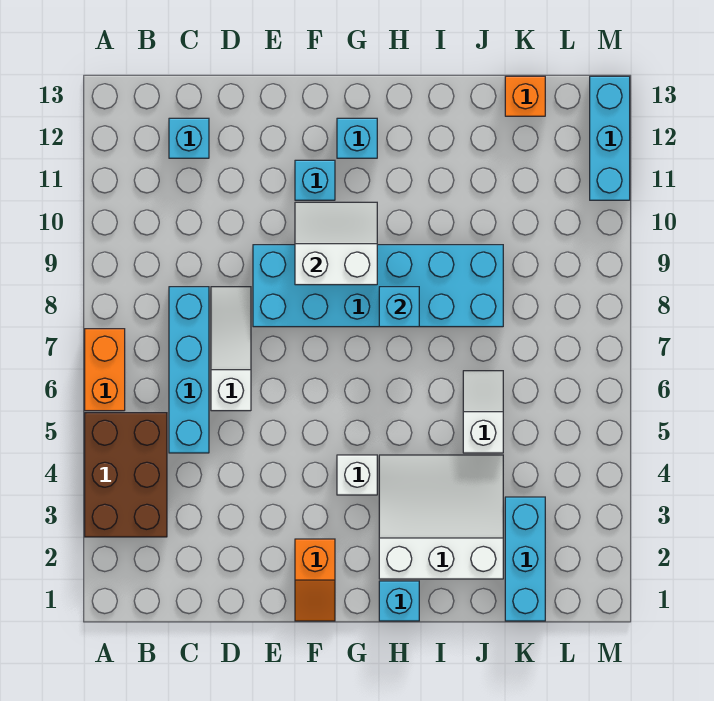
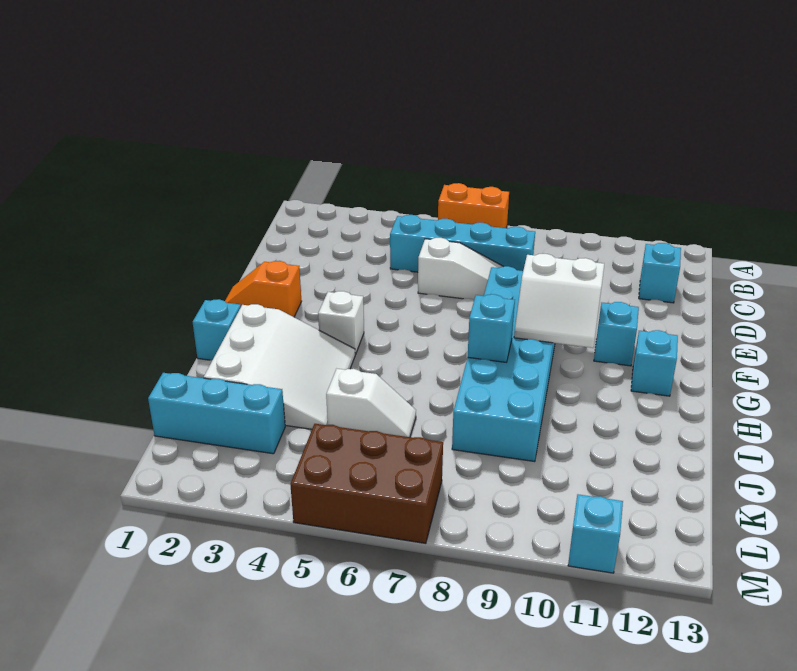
brown 2x3 brick [85,413,167,537] -> brown 2x3 brick moved to [290,424,443,543]
white 2x2 slope [295,202,377,285] -> white 2x2 slope turned to [514,254,604,348]
orange 1x1 brick [505,76,545,116] -> none
cyan 1x3 brick [590,76,630,200] -> cyan 1x1 brick [568,494,623,573]

